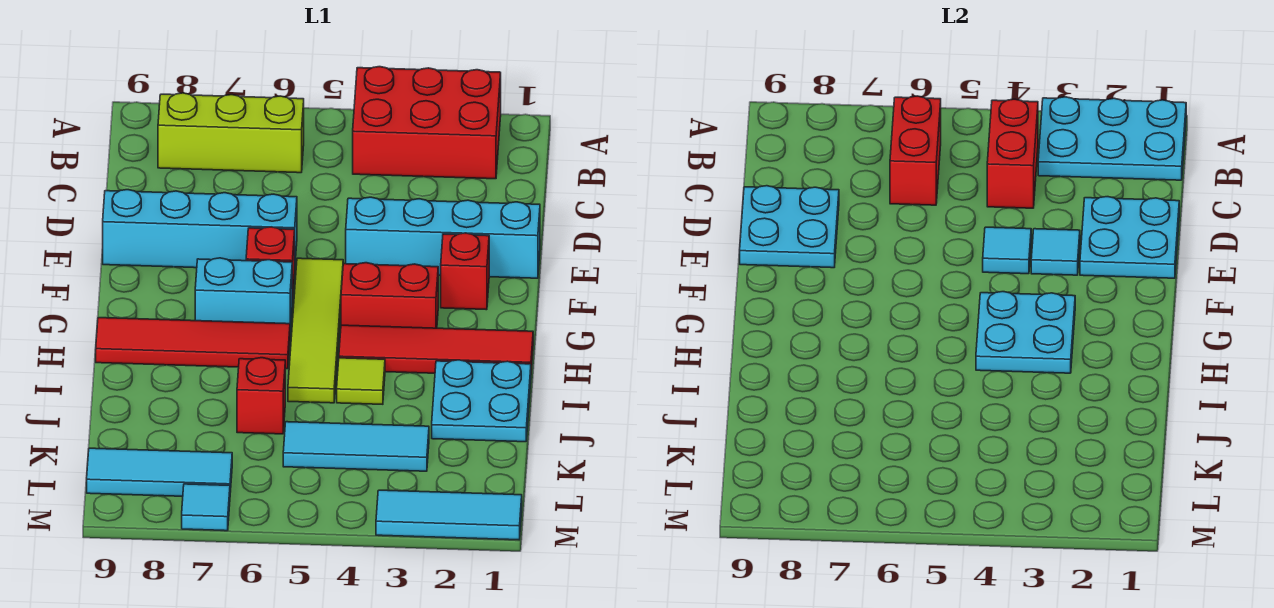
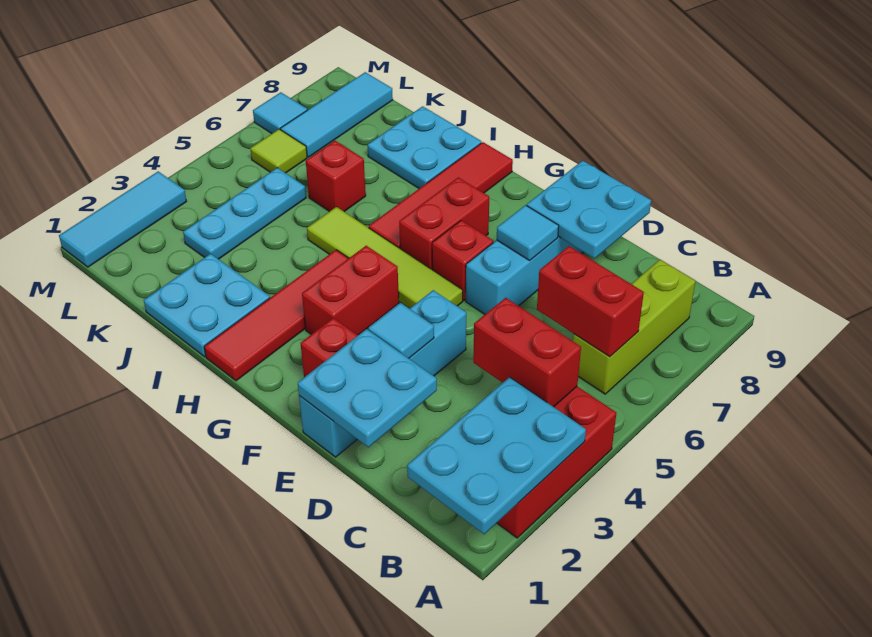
cyan 1x1 tile [983,227,1031,274] -> cyan 1x1 tile moved to [497,205,559,260]
cyan 2x2 plate [976,292,1075,373] -> cyan 2x2 plate moved to [368,106,481,188]
cyan 1x2 brick [195,258,292,331] -> red 1x2 brick [399,177,489,269]
lime 1x1 tile [337,358,385,404] -> lime 1x1 tile moved to [250,129,307,173]
cyan 1x3 tile [283,422,429,471] -> cyan 1x3 plate [183,168,306,259]

